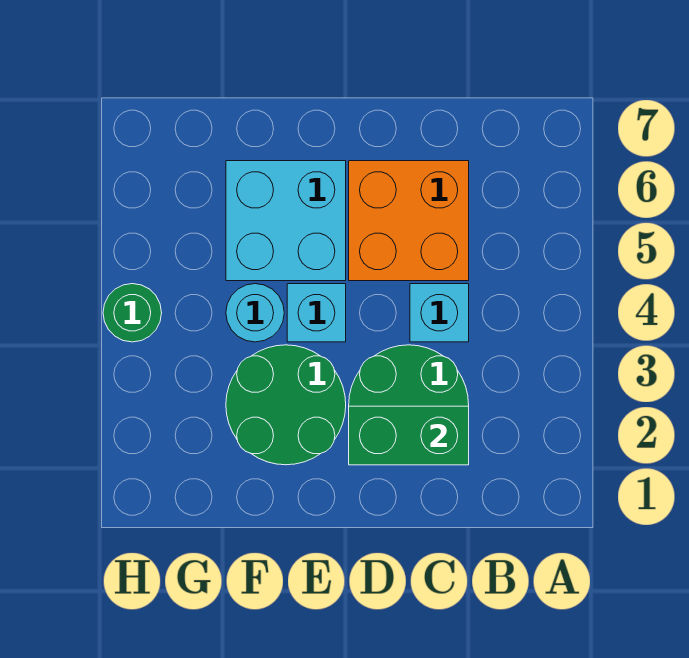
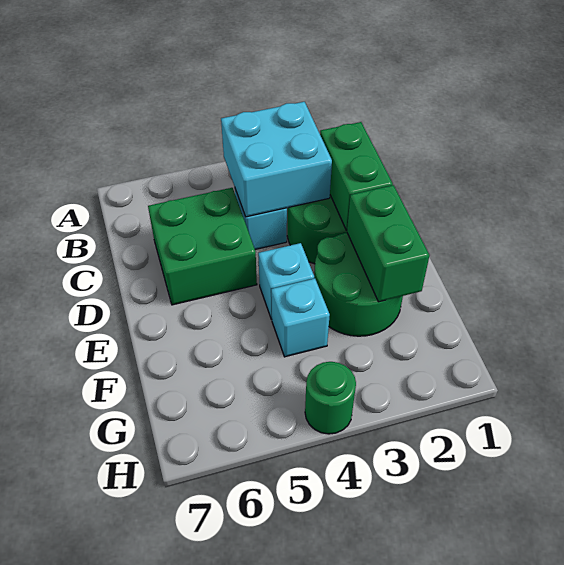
orange 2x2 brick [349,161,469,281] -> green 2x2 brick [148,188,257,305]
none -> green 1x2 brick [347,185,430,302]
cyan 2x2 brick [226,161,346,281] -> cyan 2x2 brick moved to [221,102,332,217]
cyan 1x1 round brick [226,284,284,342] -> cyan 1x1 brick [271,278,330,357]

